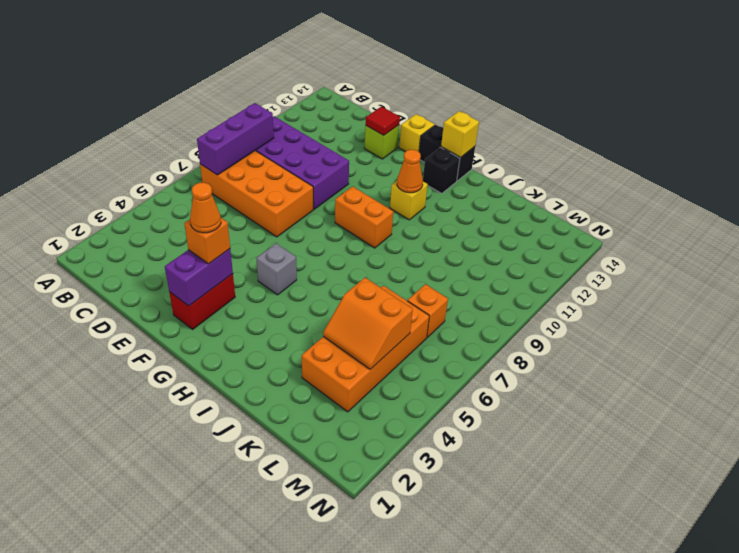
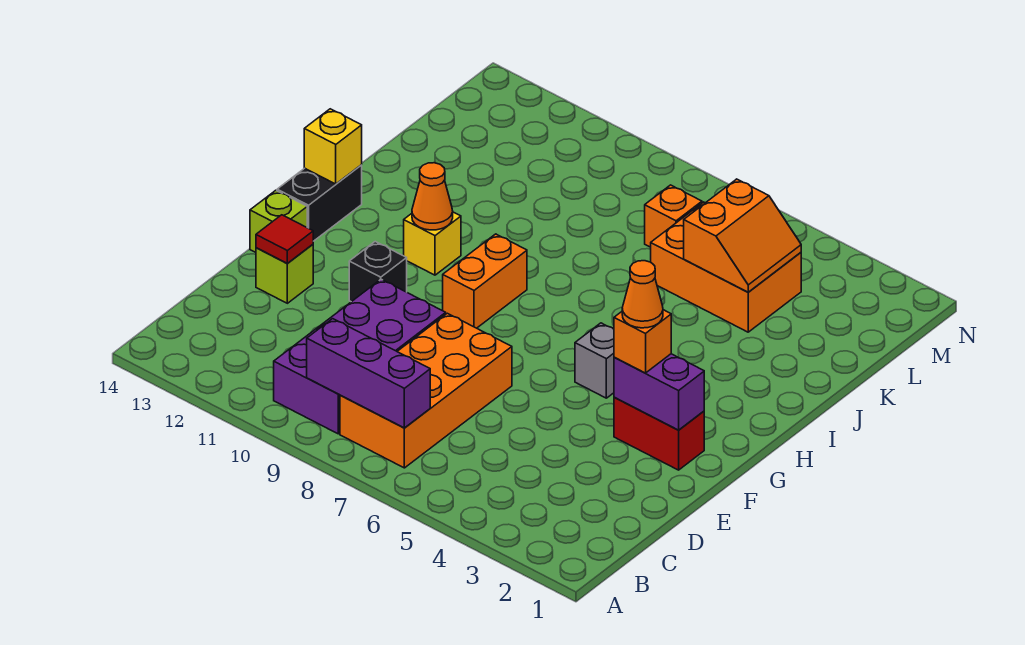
yellow 1x1 brick [399,114,435,152] -> lime 1x1 brick [250,190,307,252]
black 1x1 brick [423,148,460,194] -> black 1x1 brick moved to [349,242,407,302]
orange 2x4 brick [302,286,429,412] -> orange 2x3 brick [651,202,801,332]

